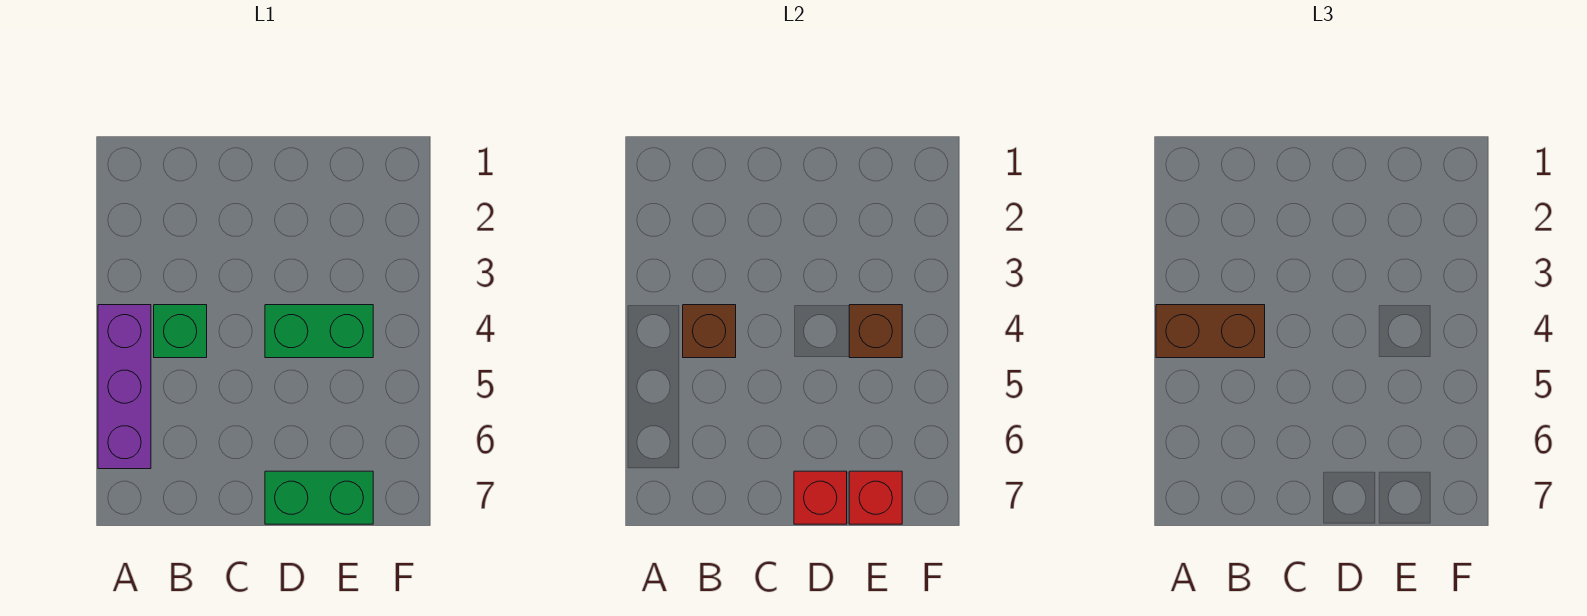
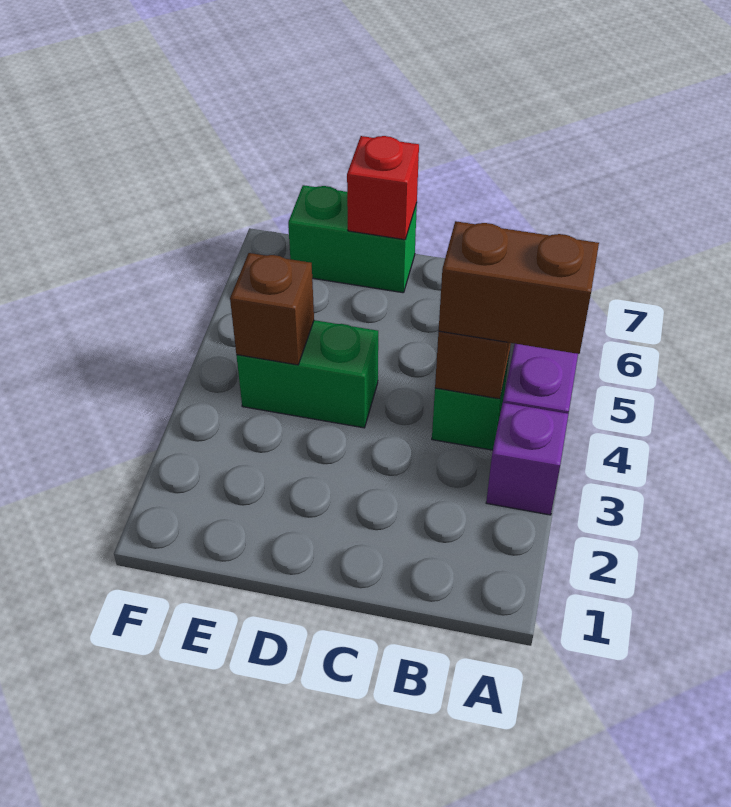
none -> purple 1x1 brick [486,403,568,515]
red 1x1 brick [849,471,902,524] -> none

